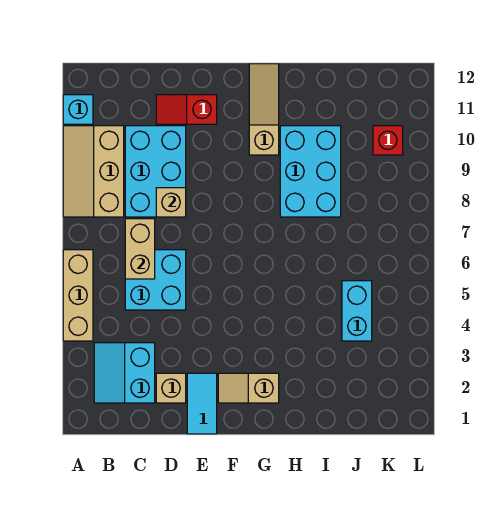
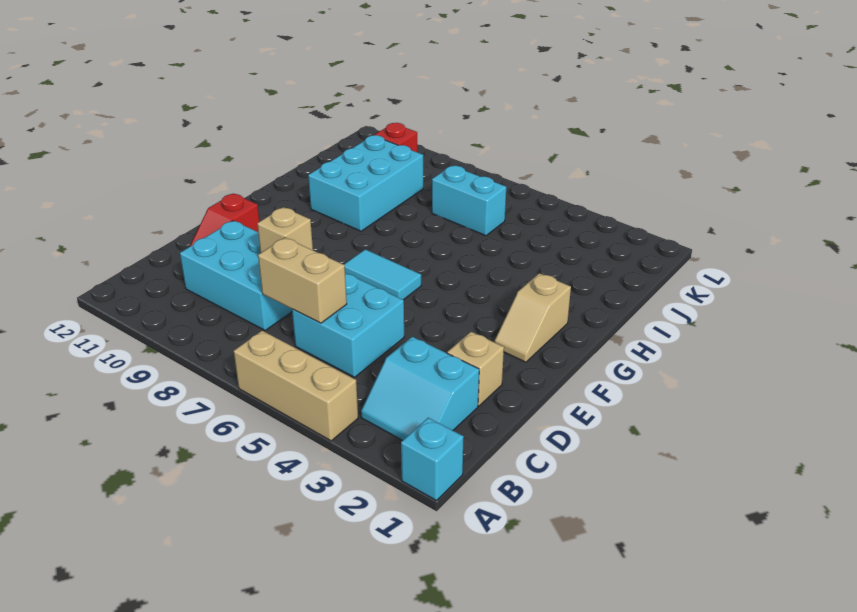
tan 2x3 slope [63,126,124,217] -> none
cyan 1x1 brick [63,95,93,124] -> cyan 1x1 brick moved to [401,418,464,500]
cyan 1x2 tile [187,373,217,434] -> cyan 1x2 tile moved to [344,249,421,300]
tan 1x3 slope [249,64,279,155] -> none
cyan 2x3 brick [280,126,341,217] -> cyan 2x3 brick turned to [308,135,423,231]
cyan 1x2 brick [342,281,372,341] -> cyan 1x2 brick moved to [432,166,506,236]

